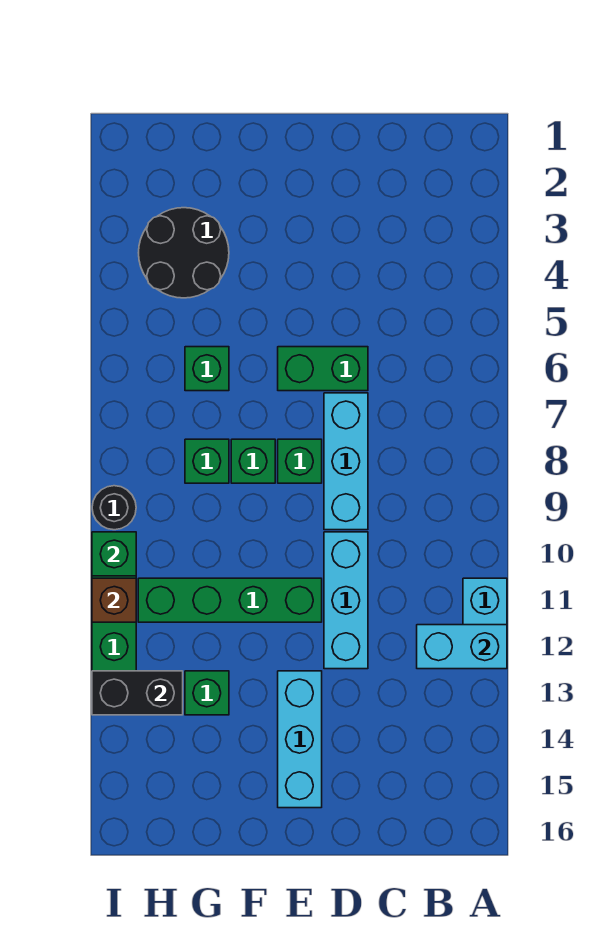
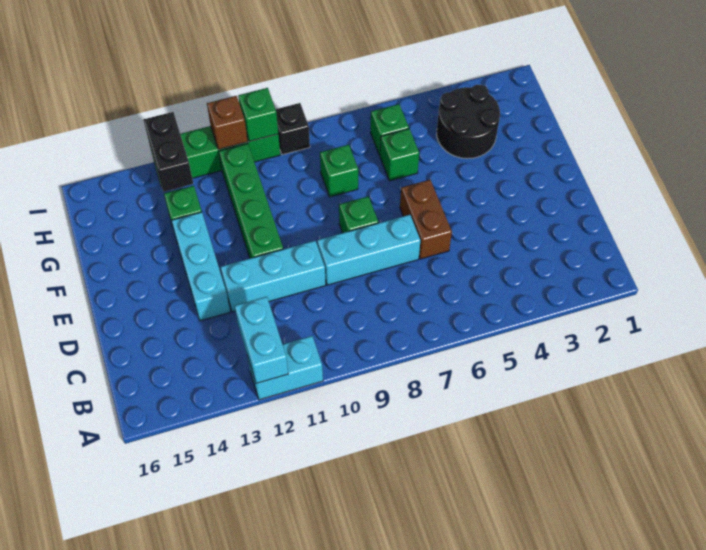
green 1x2 brick [278,347,368,391] -> brown 1x2 brick [400,180,452,259]
cyan 1x3 brick [278,671,322,808] -> cyan 1x3 brick turned to [172,212,230,321]
green 1x1 brick [231,439,275,483] -> green 1x1 brick moved to [370,104,409,155]
black 1x1 round brick [92,486,136,530] -> black 1x1 brick [276,103,310,155]

